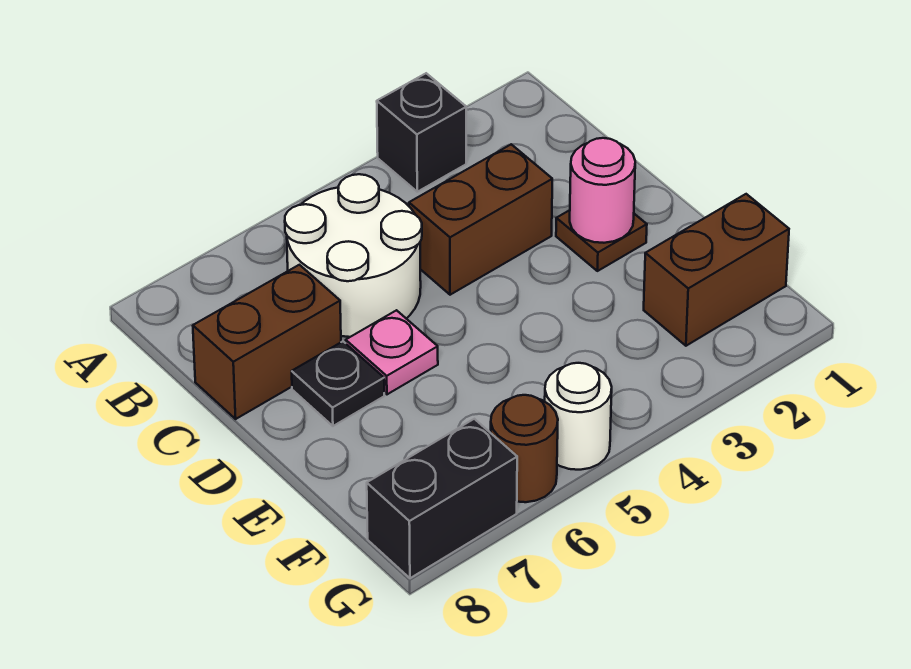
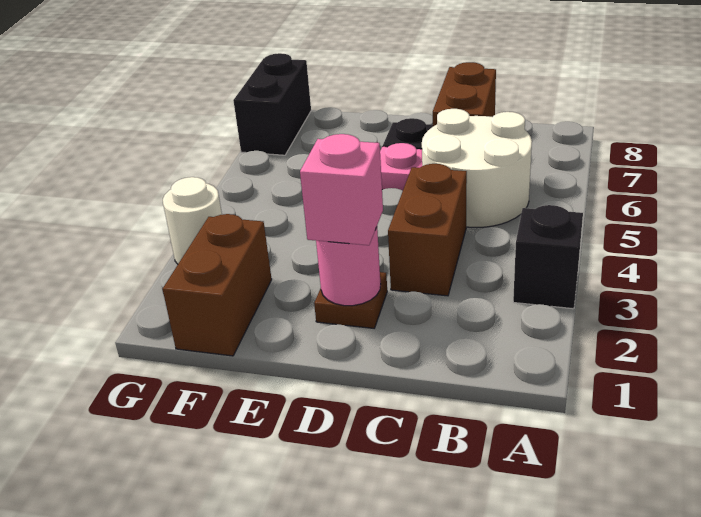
none -> pink 1x1 brick [300,134,383,245]
white 1x1 round brick [545,363,612,470] -> white 1x1 round brick moved to [163,177,222,264]
brown 1x1 round brick [491,395,558,502] -> none

